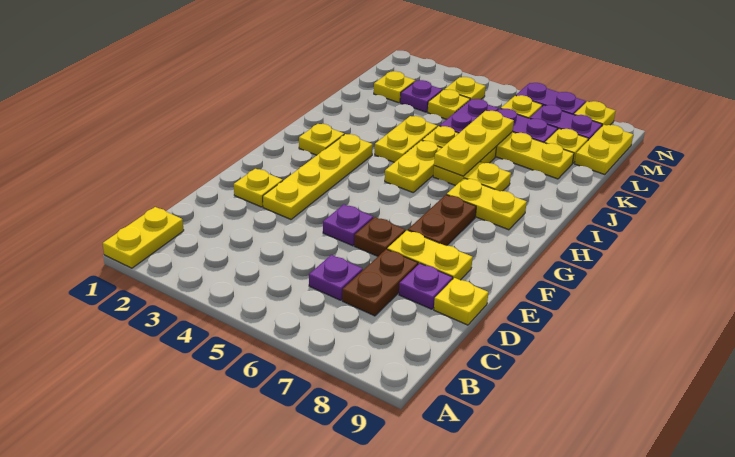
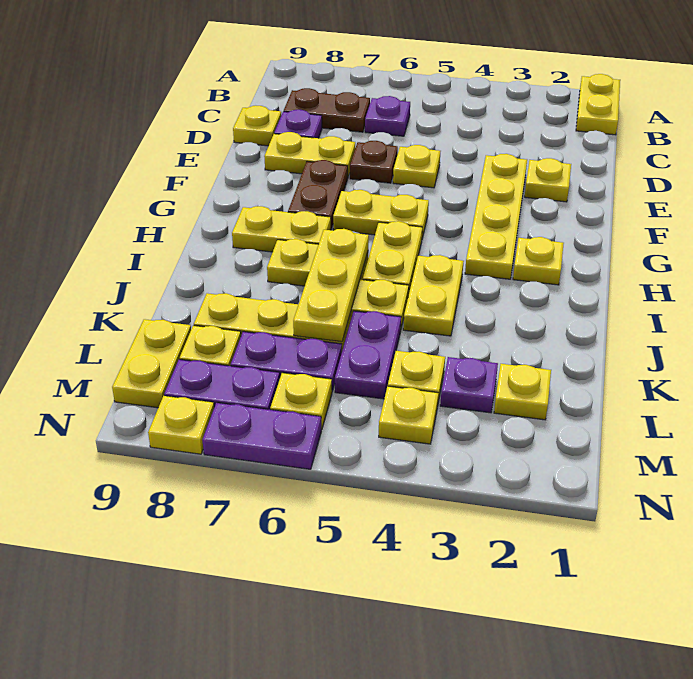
brown 1x2 plate [342,249,418,316] -> brown 1x2 plate turned to [284,88,370,132]
purple 1x1 plate [323,204,373,246] -> yellow 1x1 plate [393,145,440,188]
none -> yellow 1x2 plate [333,190,429,238]

